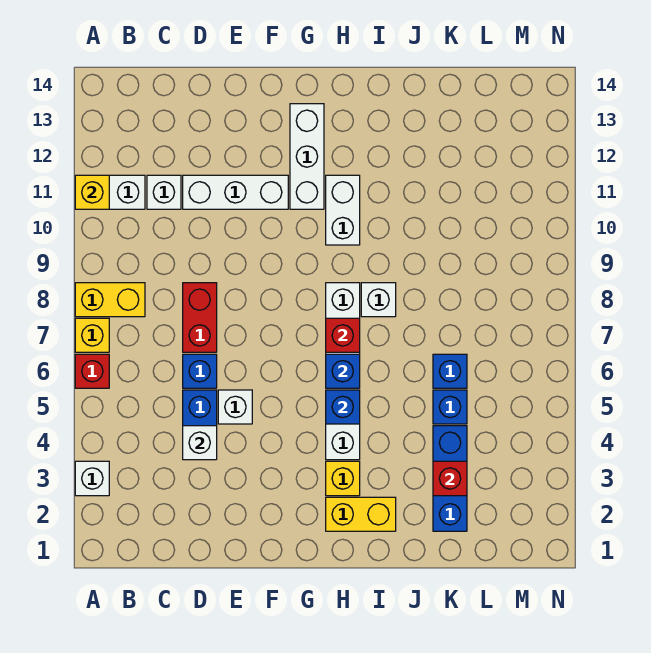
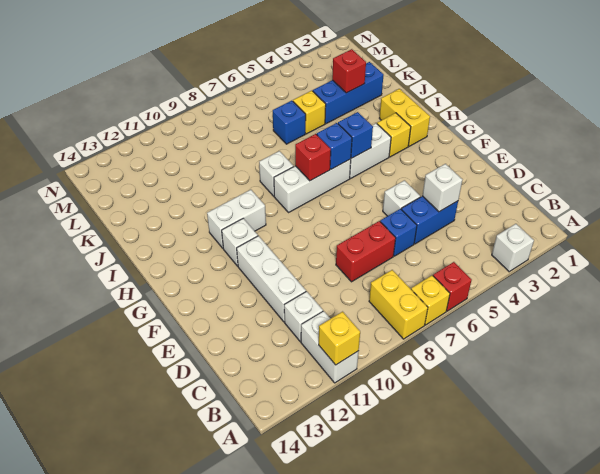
white 1x3 brick [290,104,324,209] -> white 1x1 brick [222,218,258,266]
blue 1x1 brick [433,390,467,424] -> yellow 1x1 brick [293,91,326,134]

